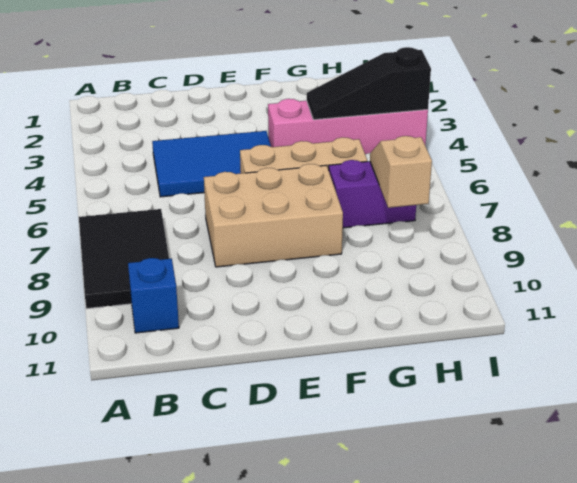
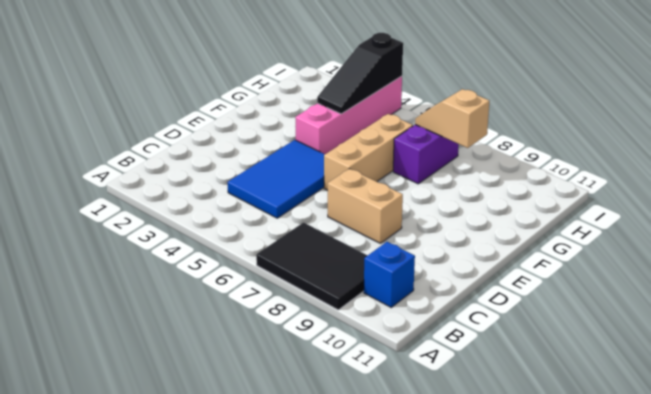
tan 2x3 brick [204,164,343,267] -> tan 1x2 brick [328,169,403,243]

